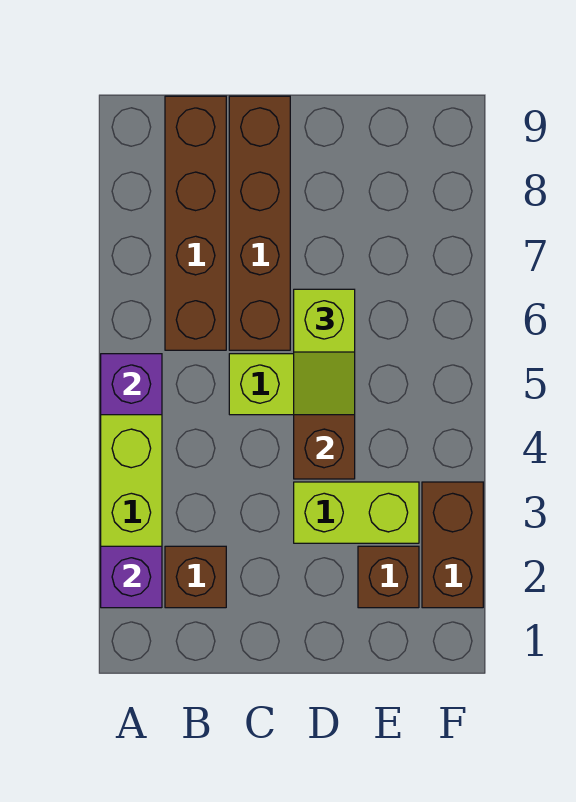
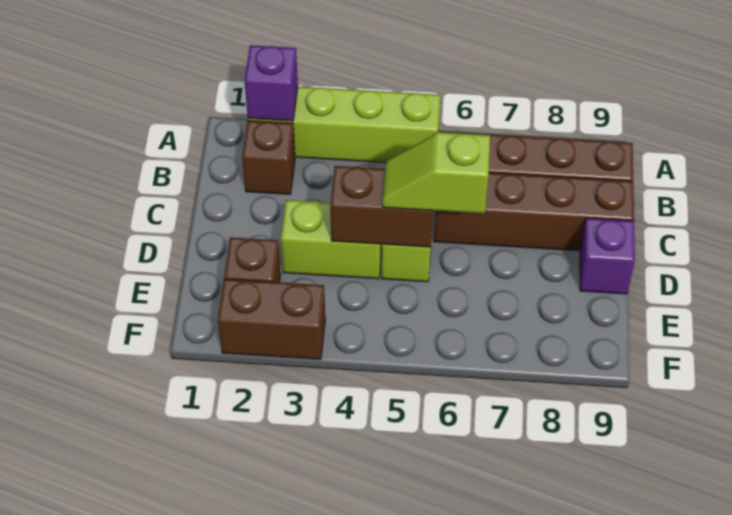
purple 1x1 brick [101,354,162,415] -> purple 1x1 brick moved to [580,218,635,294]
lime 1x2 brick [294,482,419,543] -> lime 1x2 brick turned to [281,200,382,279]

